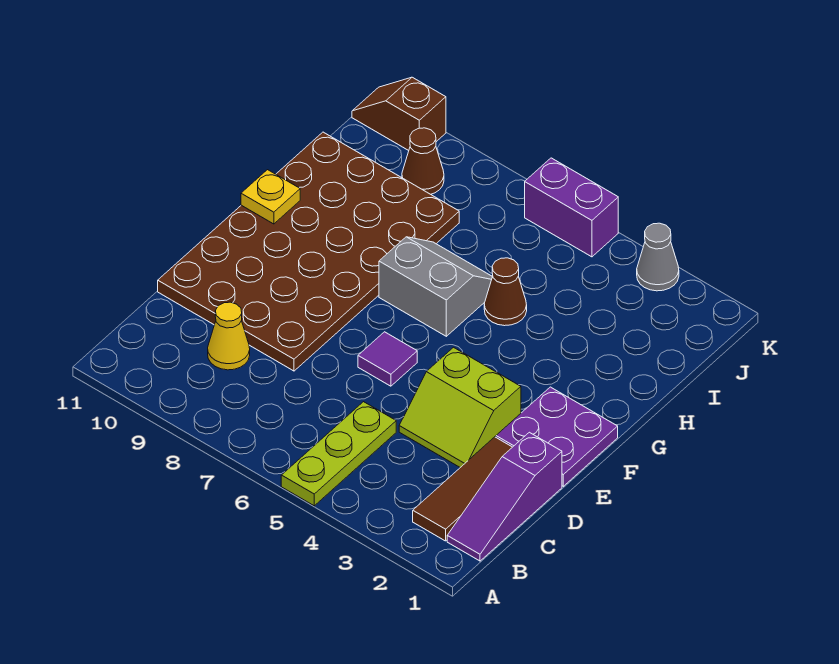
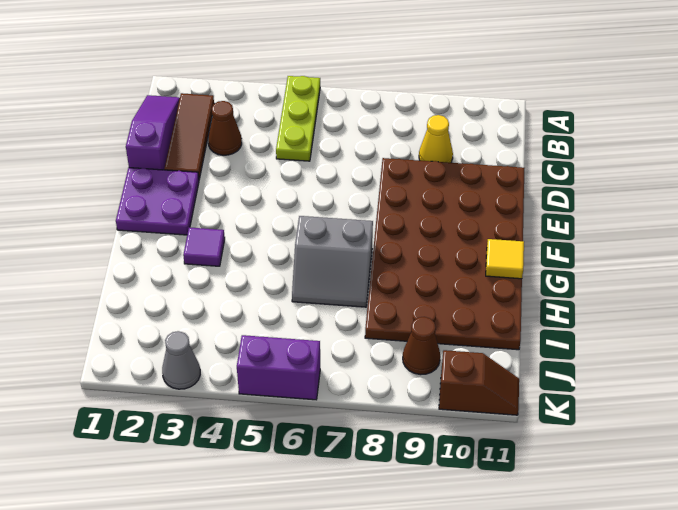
lime 2x2 slope [399,347,521,467] -> none
purple 1x1 tile [358,332,417,386] -> purple 1x1 tile moved to [183,227,225,266]
yellow 1x1 plate [241,170,300,224] -> yellow 1x1 tile [486,239,524,279]
brown 1x1 cone [484,258,527,326] -> brown 1x1 cone moved to [208,101,242,155]

